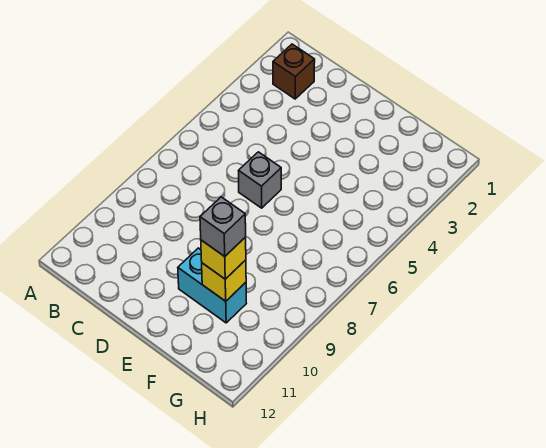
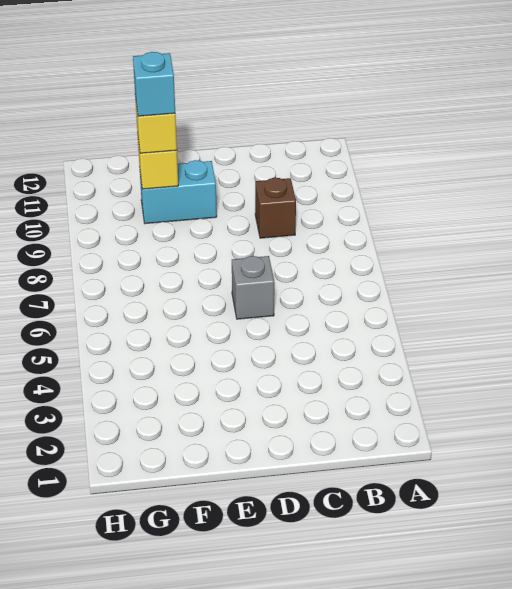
brown 1x1 brick [273,44,315,99] -> brown 1x1 brick moved to [255,178,296,238]
grey 1x1 brick [200,197,246,256] -> cyan 1x1 brick [133,52,175,116]

